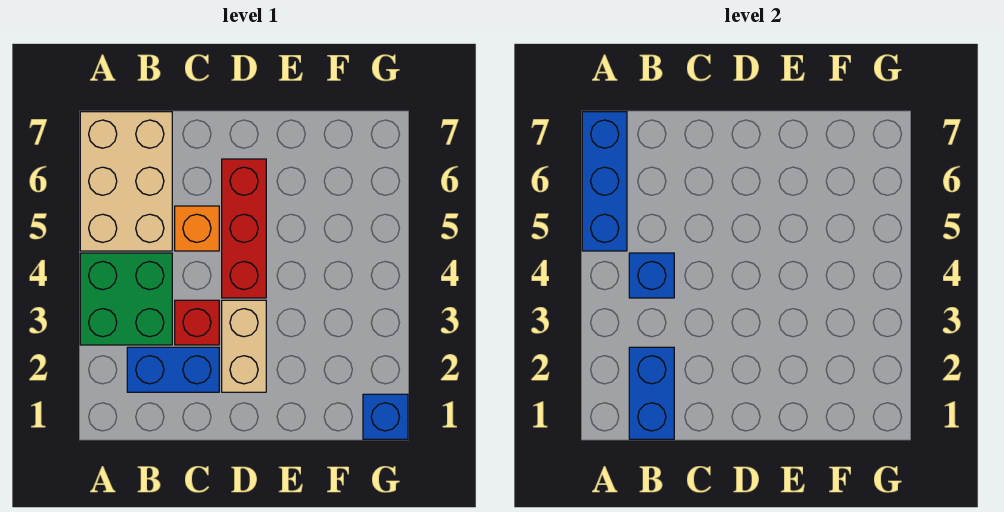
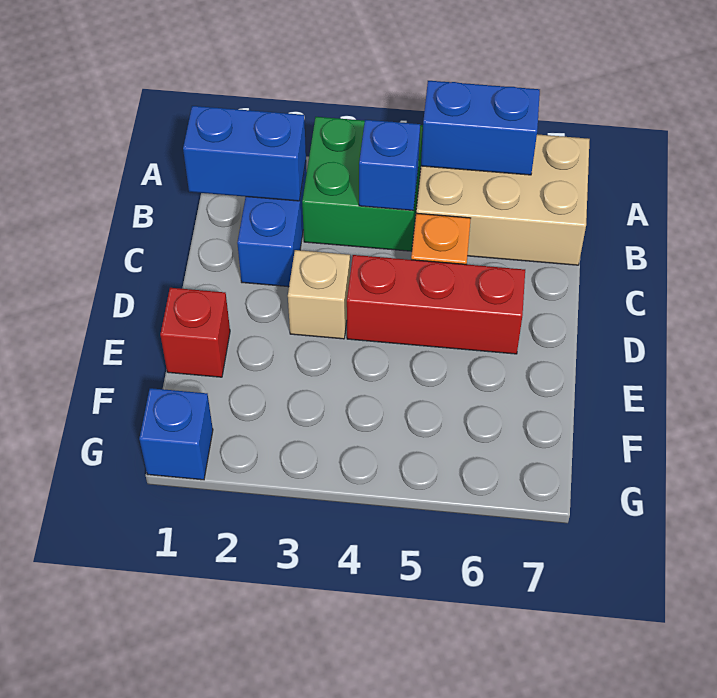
blue 1x3 brick [582,112,627,251] -> blue 1x2 brick [421,81,540,175]
red 1x1 brick [175,300,219,345] -> red 1x1 brick moved to [160,288,230,377]
tan 1x2 brick [222,300,266,392] -> tan 1x1 brick [288,250,350,339]

